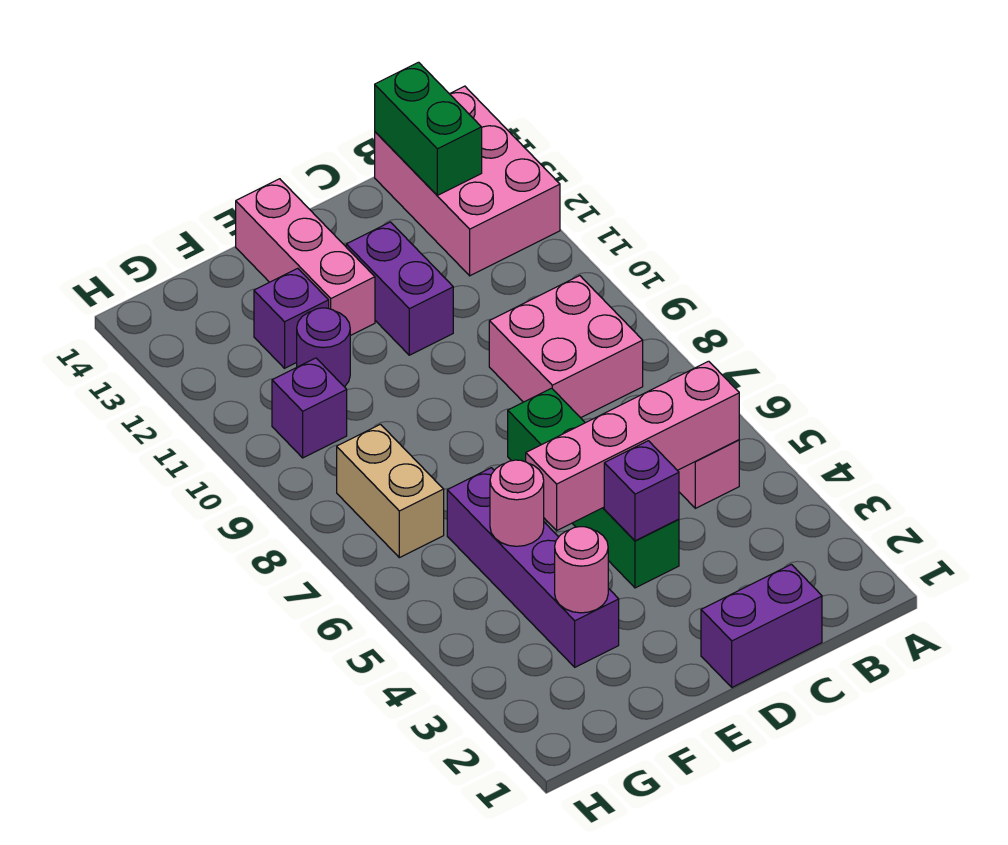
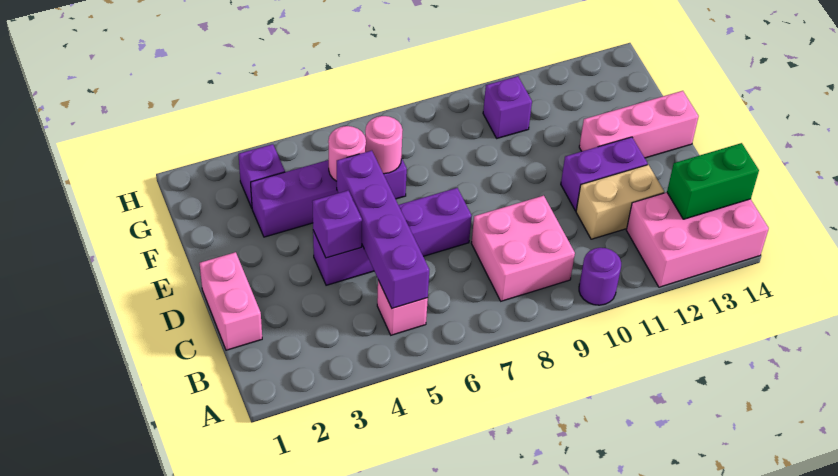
pink 1x4 brick [526,361,739,531] -> purple 1x4 brick [337,151,429,308]
purple 1x2 brick [701,564,822,687] -> pink 1x2 brick [200,252,262,350]
green 1x4 brick [508,388,679,588] -> purple 1x4 brick [313,188,472,285]
pink 1x1 round brick [555,527,608,613] -> pink 1x1 round brick moved to [365,116,403,174]
purple 1x1 round brick [297,308,350,387] -> purple 1x1 round brick moved to [579,248,621,305]
purple 1x1 brick [254,268,329,368] -> purple 1x1 brick moved to [238,144,285,208]
tan 1x2 brick [337,424,444,558] -> tan 1x2 brick moved to [576,165,664,239]

